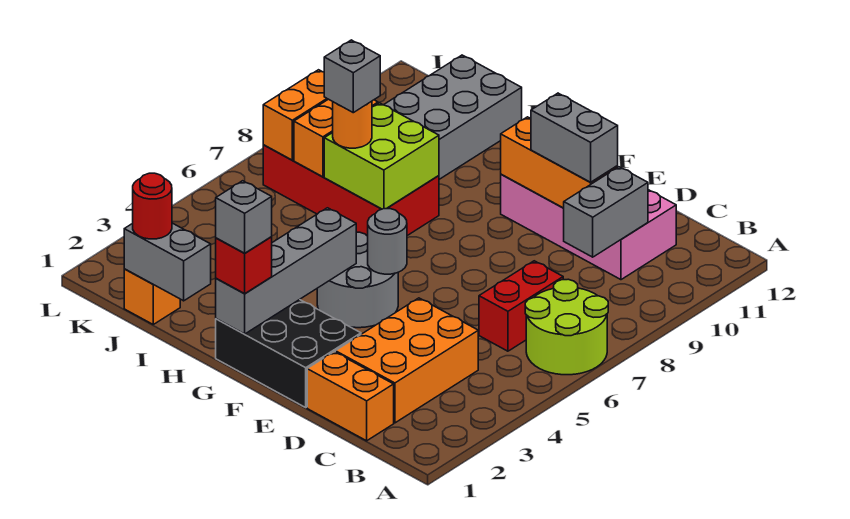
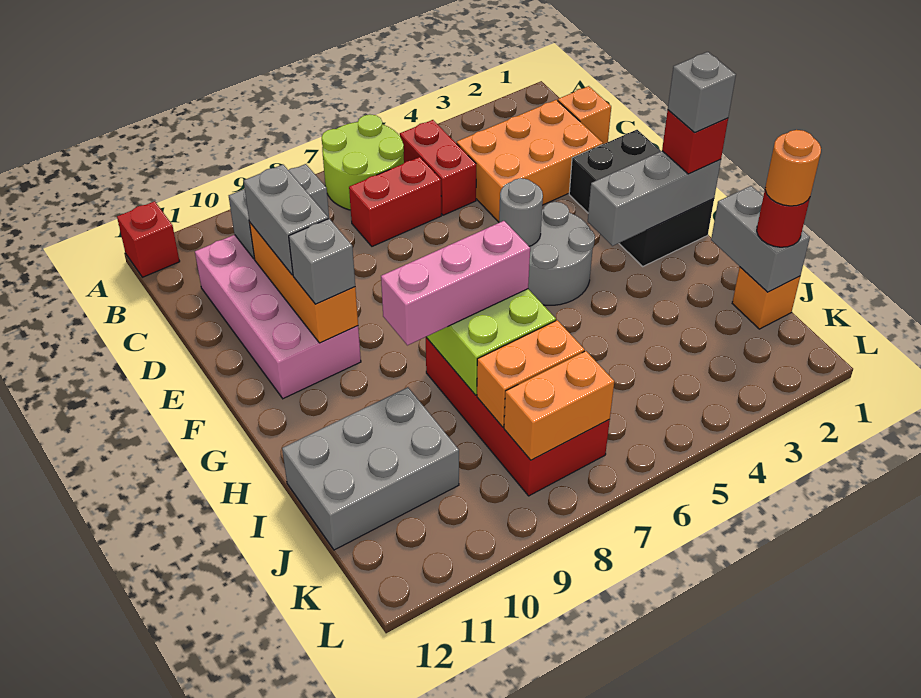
none -> red 1x1 brick [117,201,180,277]
none -> red 1x2 brick [400,120,476,215]
orange 1x2 brick [307,352,394,441] -> orange 1x1 brick [558,86,611,144]
grey 1x4 brick [216,208,356,334] -> grey 1x3 brick [588,151,721,246]
none -> pink 1x3 brick [381,221,530,345]
orange 1x1 round brick [333,101,372,148] -> orange 1x1 round brick moved to [765,130,821,206]
grey 1x1 brick [324,40,380,113] -> grey 1x1 brick moved to [289,219,355,304]

